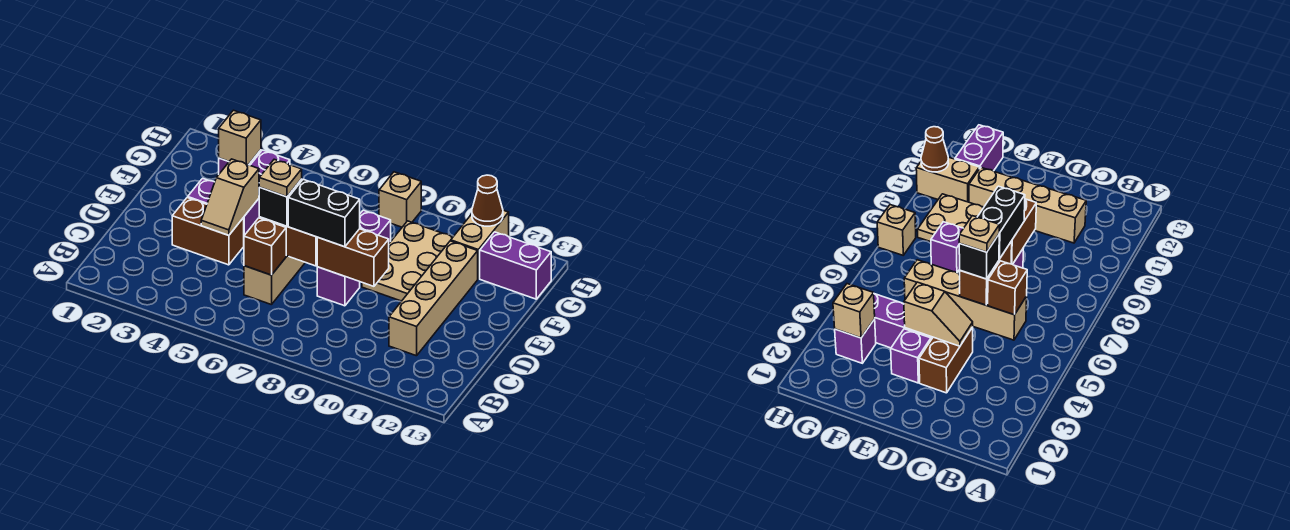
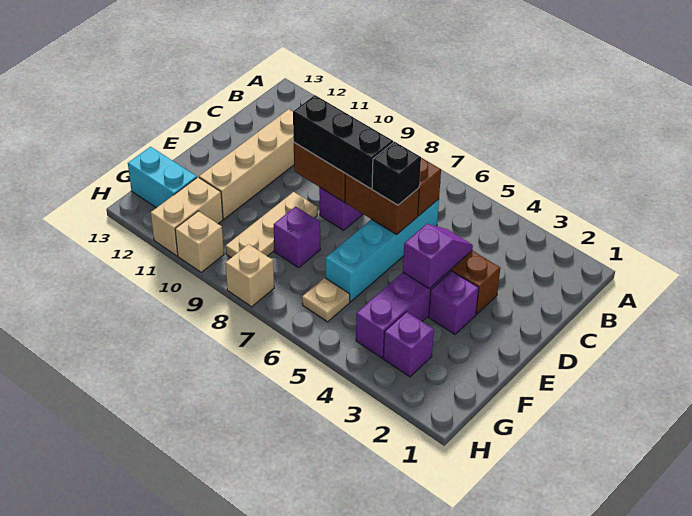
tan 1x4 brick [244,256,305,305] -> cyan 1x4 brick [326,199,439,302]
tan 1x2 slope [201,159,259,235] -> purple 1x2 slope [403,224,473,289]
tan 1x1 plate [259,159,302,197] -> tan 1x1 plate moved to [302,278,350,322]
black 1x2 brick [288,179,360,247] -> black 1x3 brick [293,95,393,189]
tan 2x3 plate [362,221,453,301] -> tan 1x3 plate [226,192,317,258]
tan 1x1 brick [219,110,261,165] -> tan 1x1 brick moved to [175,211,224,272]
purple 1x2 brick [480,232,551,299] -> cyan 1x2 brick [128,147,197,208]
brown 1x1 cone [472,175,503,226] -> none

